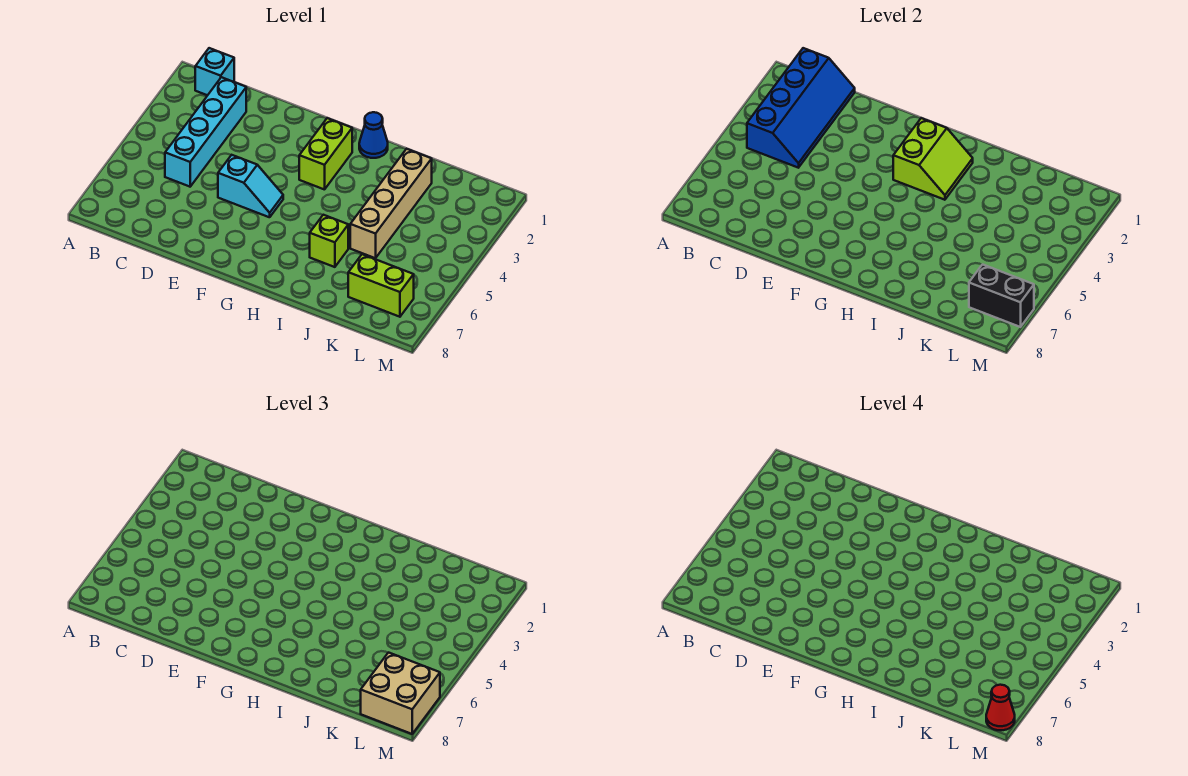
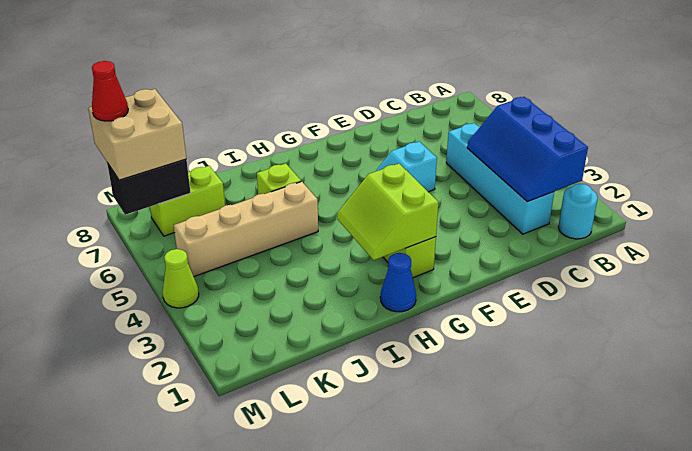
cyan 1x1 brick [195,48,234,95] -> cyan 1x1 round brick [558,184,598,239]
blue 2x4 slope [747,48,855,168] -> blue 2x3 slope [467,97,588,202]
tan 1x4 brick [350,149,432,258] -> tan 1x4 brick turned to [174,181,318,277]
none -> lime 1x1 cone [162,249,199,308]

